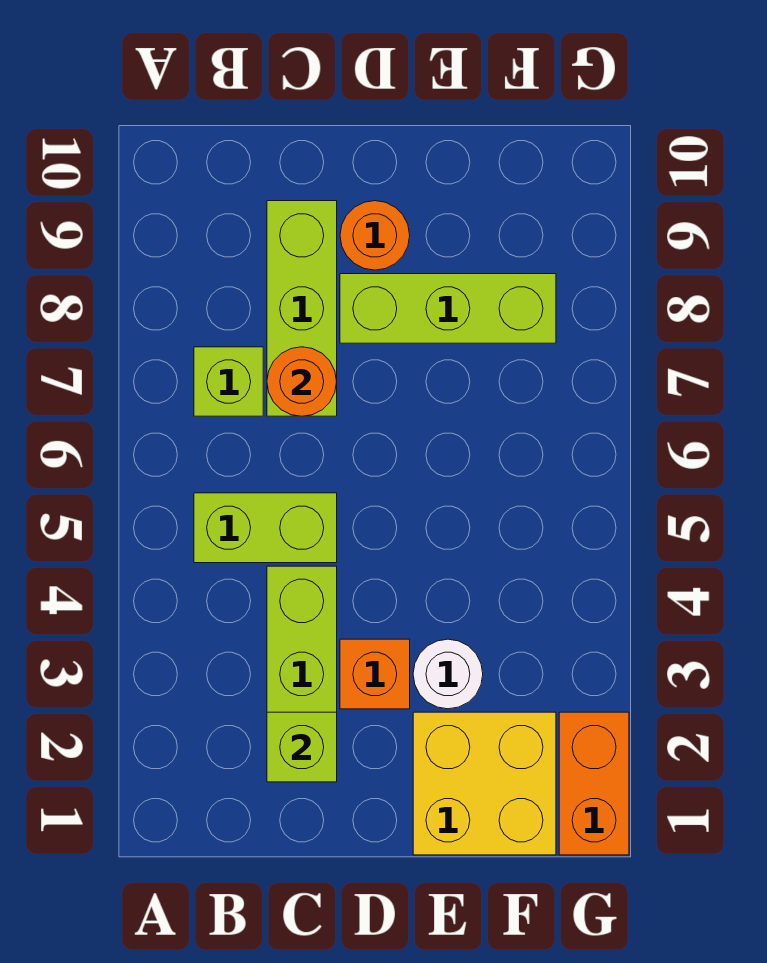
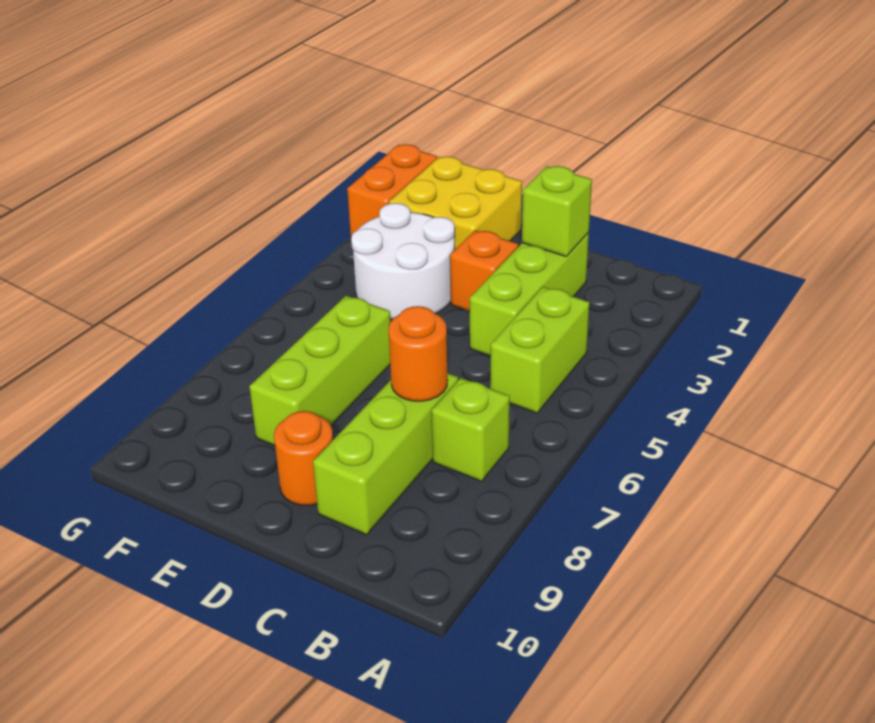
lime 1x2 brick [194,493,337,563] -> lime 1x2 brick turned to [490,287,590,413]
lime 1x3 brick [340,274,556,343] -> lime 1x3 brick turned to [249,296,391,446]
white 1x1 round brick [413,639,483,709] -> white 2x2 round brick [351,203,455,320]

